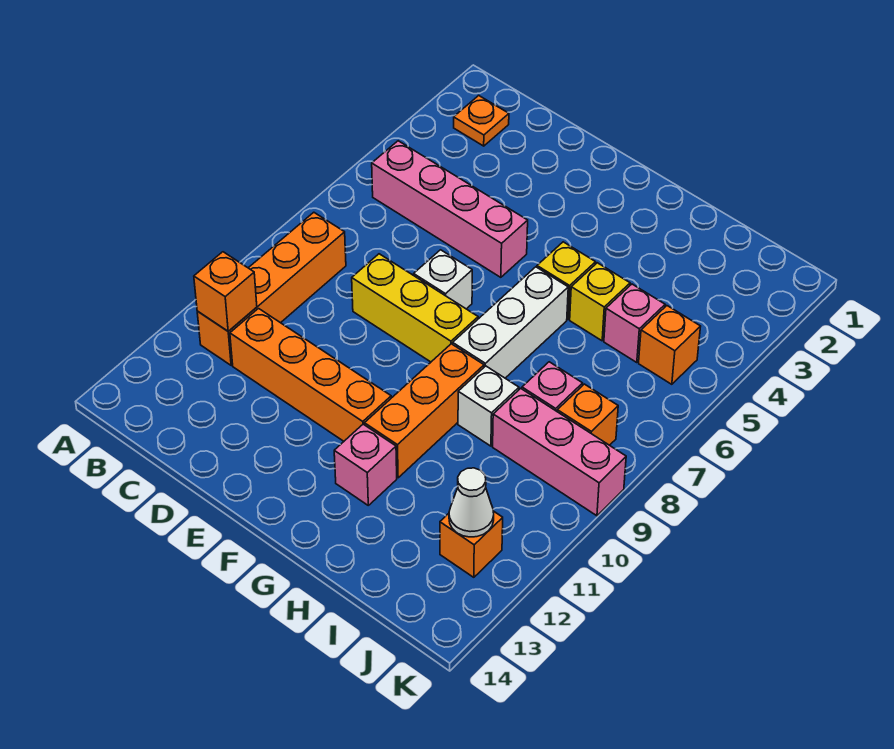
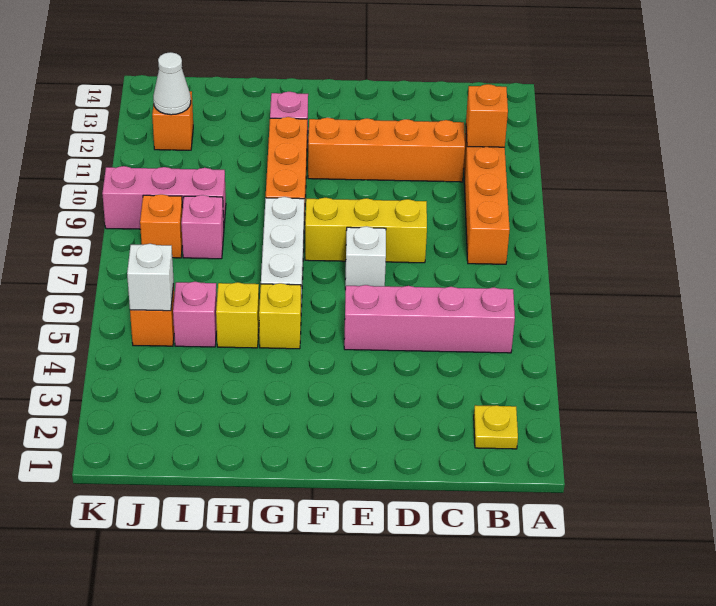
orange 1x1 plate [454,96,509,146] -> yellow 1x1 plate [474,405,518,449]
white 1x1 brick [458,366,519,446] -> white 1x1 brick moved to [127,244,174,311]

